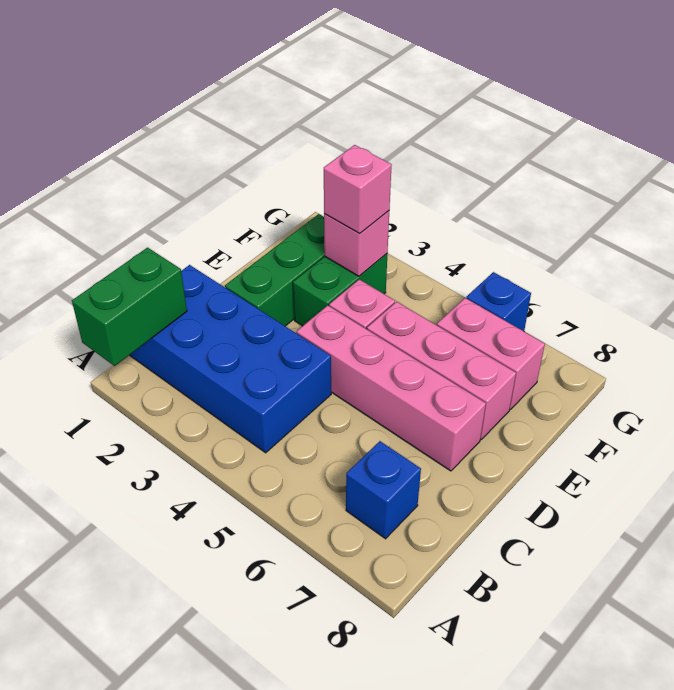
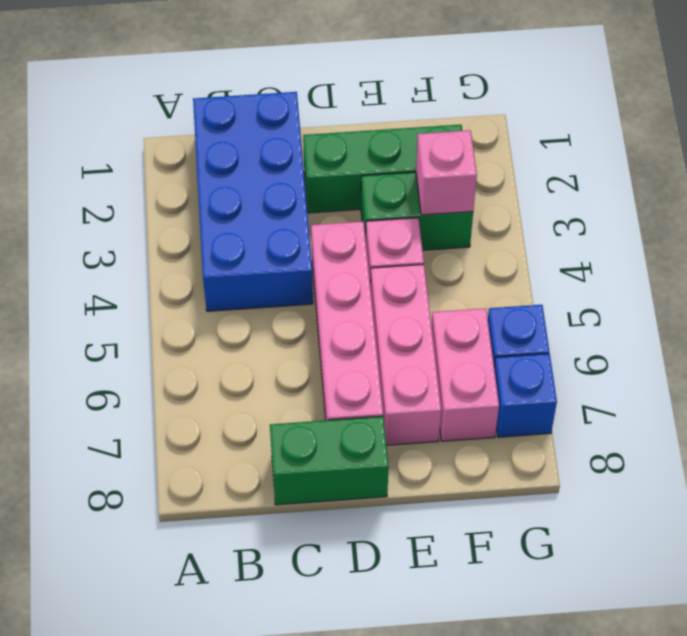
green 1x2 brick [72,248,187,366] -> green 1x2 brick moved to [270,416,389,505]
blue 1x1 brick [346,441,421,539] -> blue 1x1 brick moved to [494,354,557,437]
pink 1x1 brick [324,145,392,234] -> none

